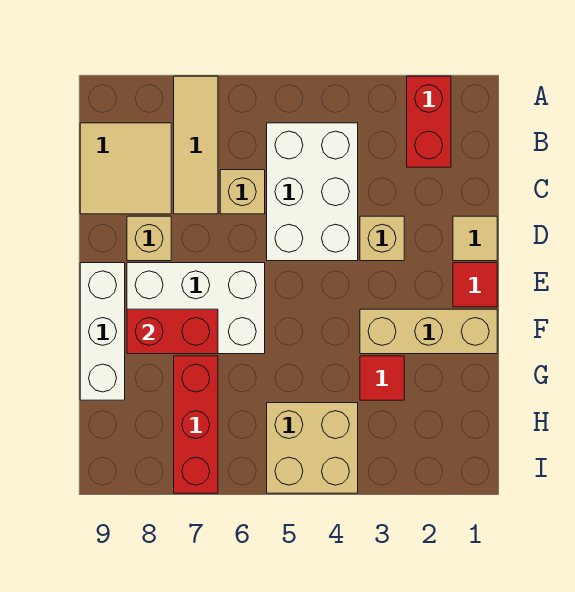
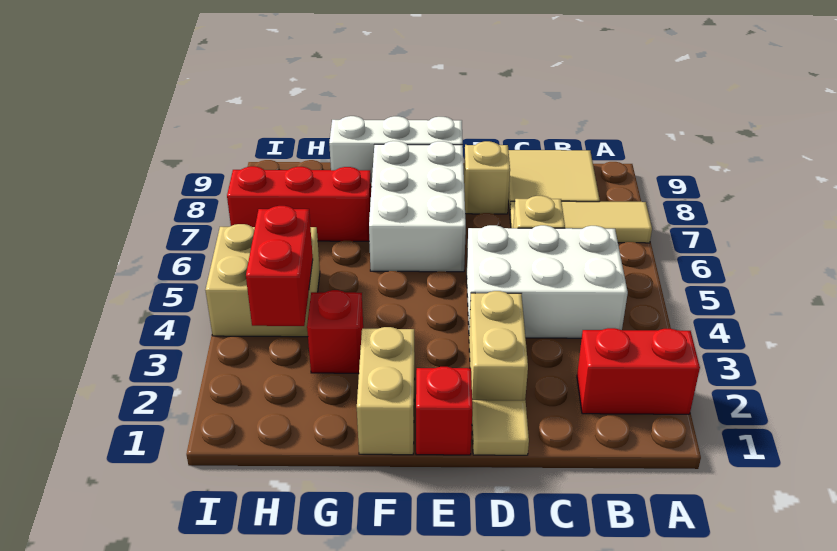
tan 1x1 brick [360,216,404,261] -> tan 1x2 brick [469,291,528,400]
red 1x1 tile [453,263,497,307] -> red 1x1 brick [416,367,473,455]
tan 1x3 brick [360,309,497,354] -> tan 1x2 brick [357,327,415,455]
red 1x2 brick [127,309,218,354] -> red 1x2 brick moved to [246,206,313,326]
red 1x1 tile [360,356,404,400] -> red 1x1 brick [307,290,363,373]

